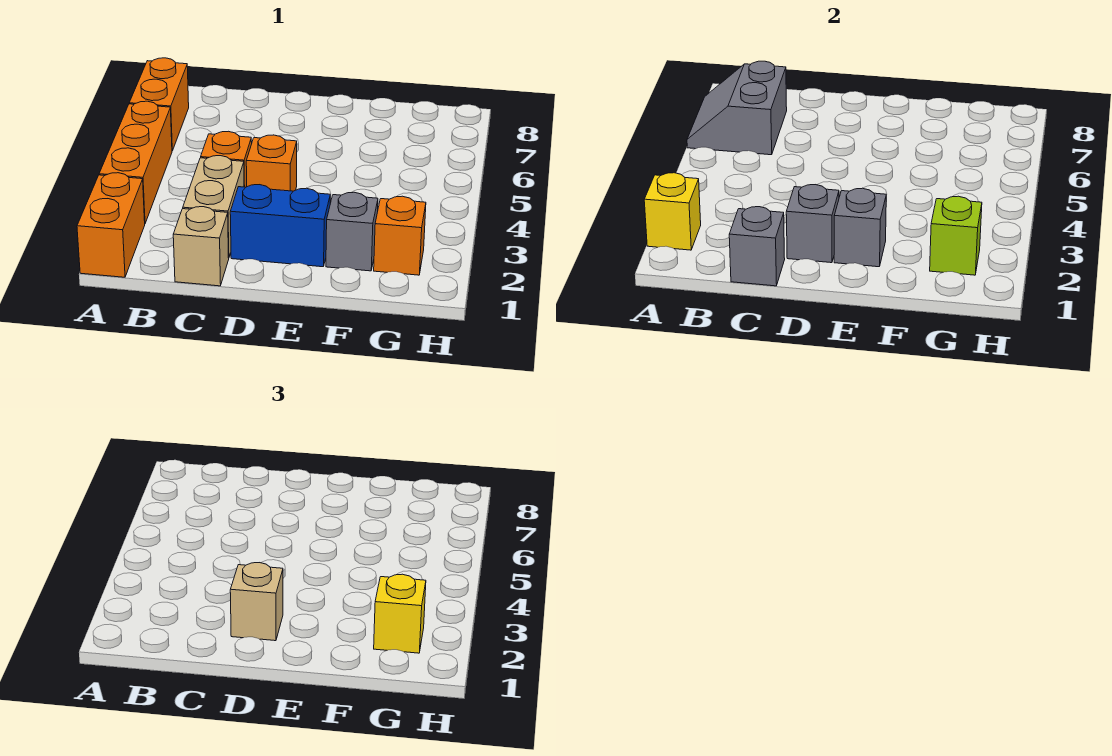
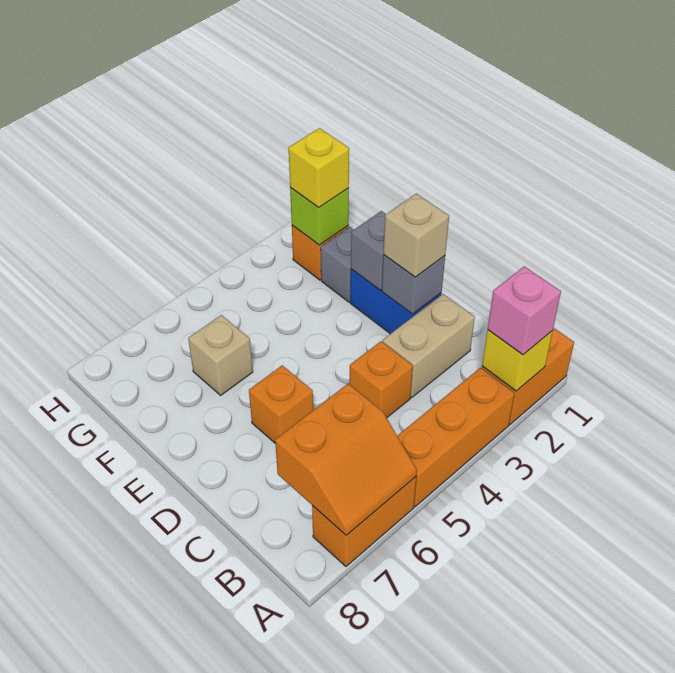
none -> pink 1x1 brick [488,266,561,355]
grey 2x2 slope [687,61,787,155] -> orange 2x2 slope [275,384,417,535]
tan 1x1 brick [173,207,229,286] -> tan 1x1 brick moved to [188,315,253,395]
grey 1x1 brick [729,207,785,286] -> none
orange 1x1 brick [246,135,297,191] -> orange 1x1 brick moved to [249,365,313,443]

